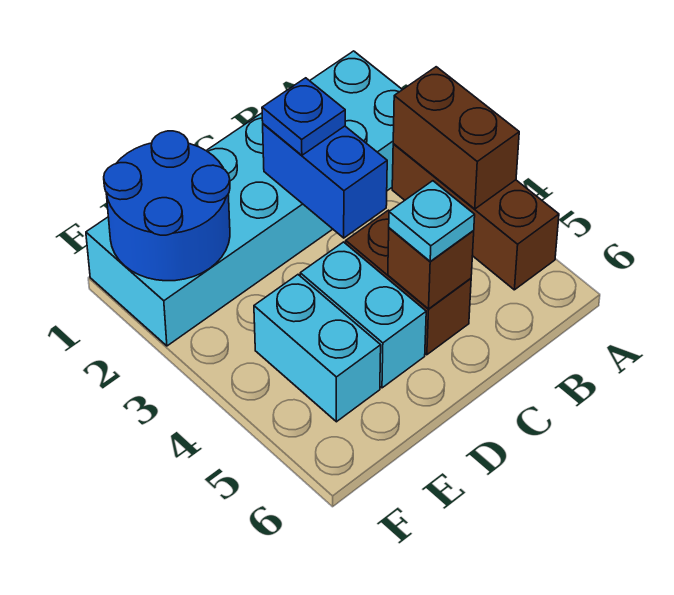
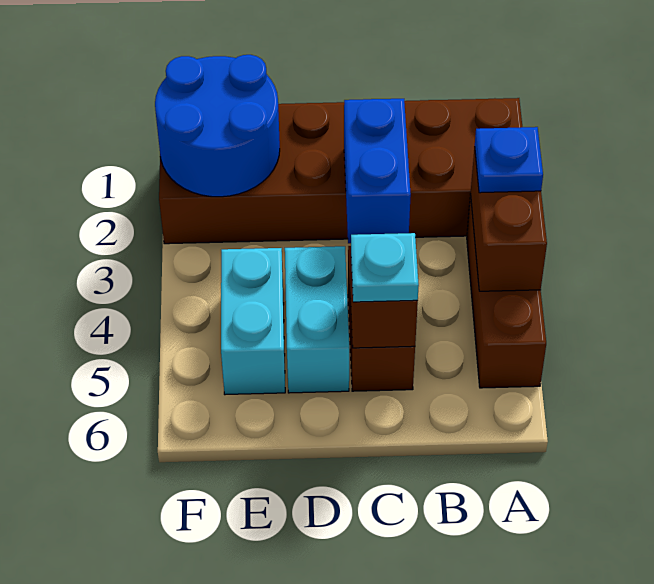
cyan 2x6 brick [86,51,402,346] -> brown 2x6 brick [159,98,522,244]
blue 1x1 plate [262,78,345,155] -> blue 1x1 plate moved to [475,127,543,193]

